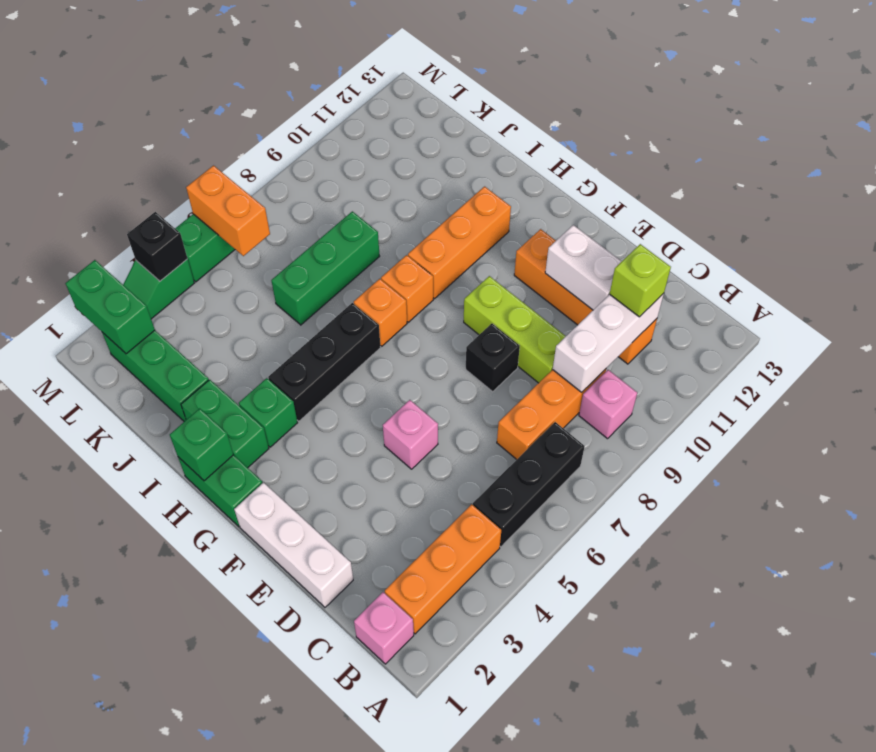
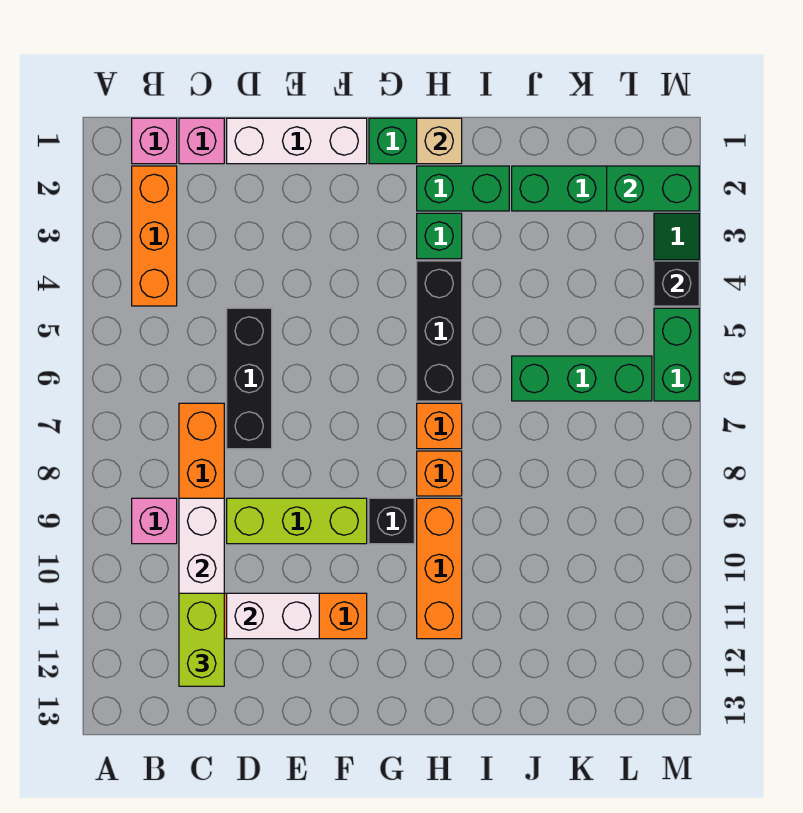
black 1x3 brick [473,422,585,547] -> black 1x3 brick moved to [227,308,272,449]
lime 1x1 brick [610,244,671,317] -> lime 1x2 brick [179,593,224,686]
pink 1x1 brick [383,400,438,469] -> pink 1x1 brick moved to [179,118,224,164]
black 1x1 brick [466,324,520,392] -> black 1x1 brick moved to [369,498,414,544]
green 1x1 brick [170,408,233,481] -> tan 1x1 brick [417,118,462,164]
green 1x3 brick [271,211,380,325] -> green 1x3 brick turned to [512,356,652,401]
orange 1x2 brick [186,166,270,256] -> none

